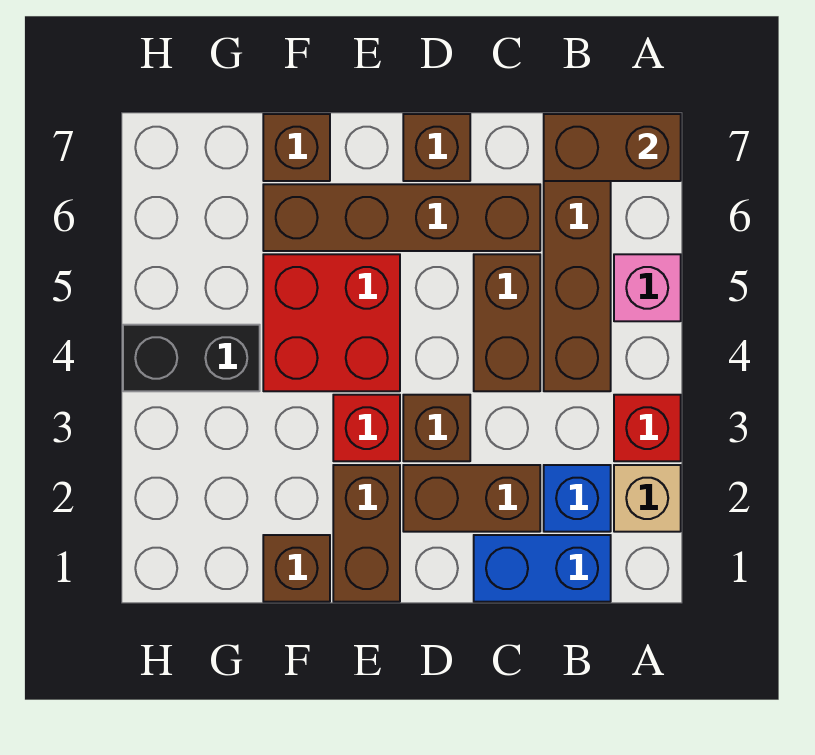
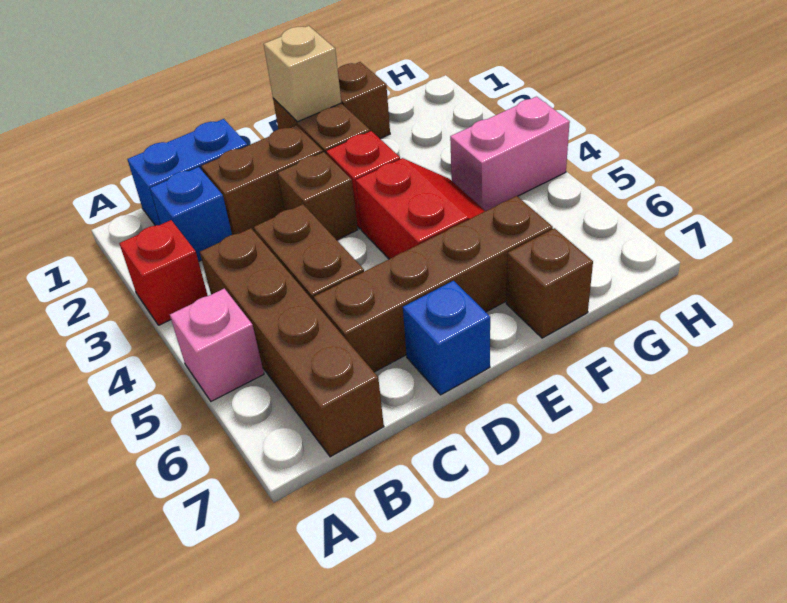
tan 1x1 brick [614,465,681,532] -> tan 1x1 brick moved to [264,26,341,122]
brown 1x2 brick [544,114,681,181] -> none
brown 1x1 brick [403,114,470,181] -> blue 1x1 brick [403,281,490,395]
red 2x2 brick [263,254,400,391] -> red 2x2 slope [356,158,485,259]
black 1x2 brick [123,325,260,391] -> pink 1x2 brick [450,97,570,211]

